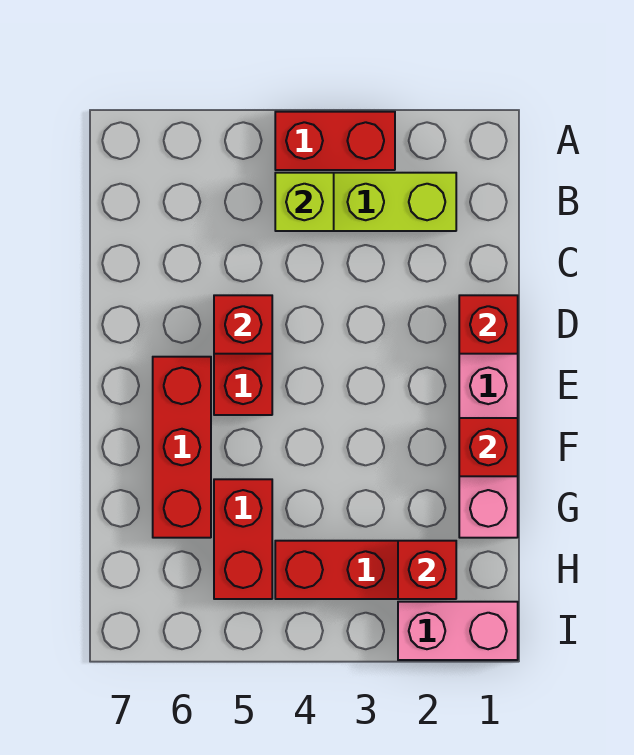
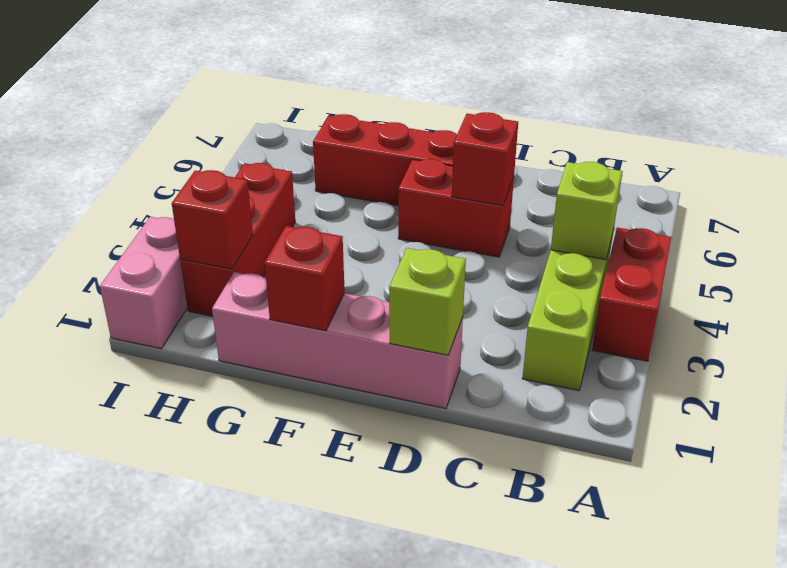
red 1x1 brick [459,295,518,354] -> lime 1x1 brick [389,248,466,355]
red 1x2 brick [214,479,272,599] -> none

